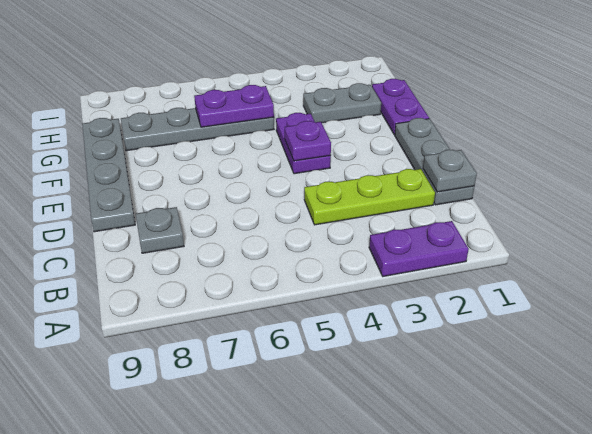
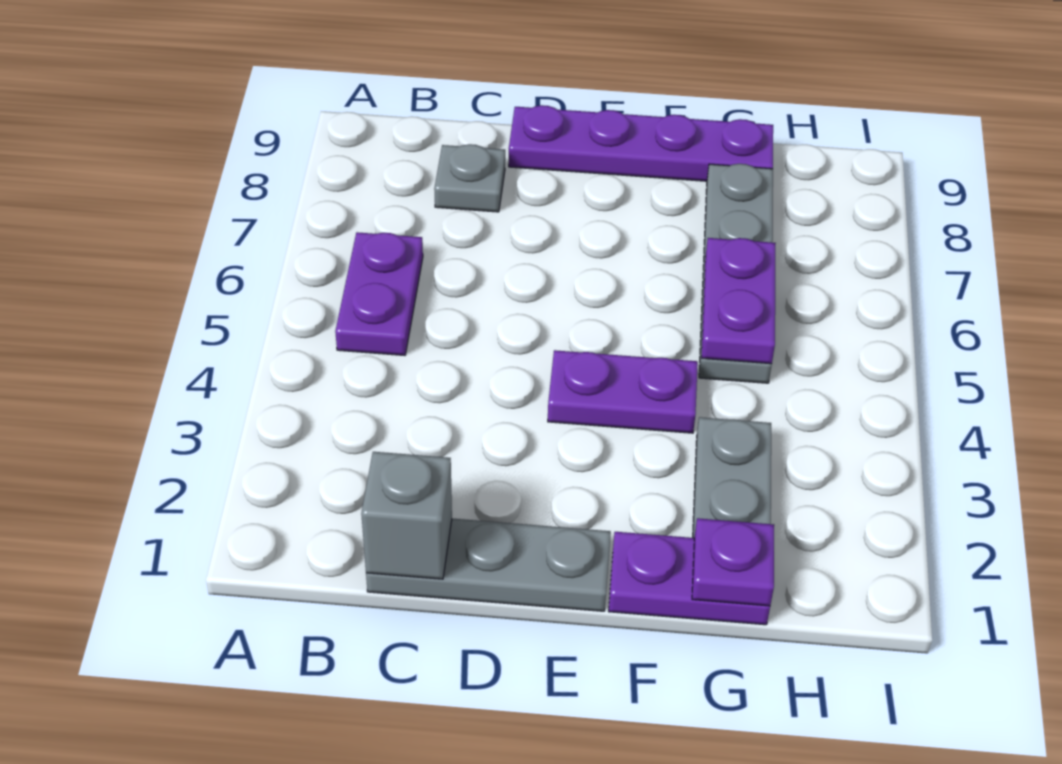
purple 1x2 plate [369,221,469,276] -> purple 1x2 plate moved to [335,232,423,355]
grey 1x1 plate [423,150,477,192] -> grey 1x1 brick [361,452,452,579]
lime 1x3 plate [304,169,435,225] -> none
grey 1x4 plate [82,118,135,232] -> purple 1x4 plate [509,105,773,181]
purple 1x1 plate [285,121,331,161] -> purple 1x1 plate moved to [692,518,774,606]

